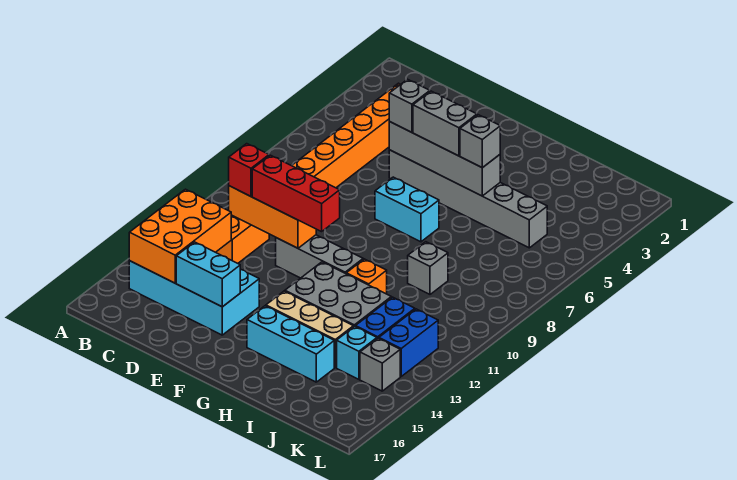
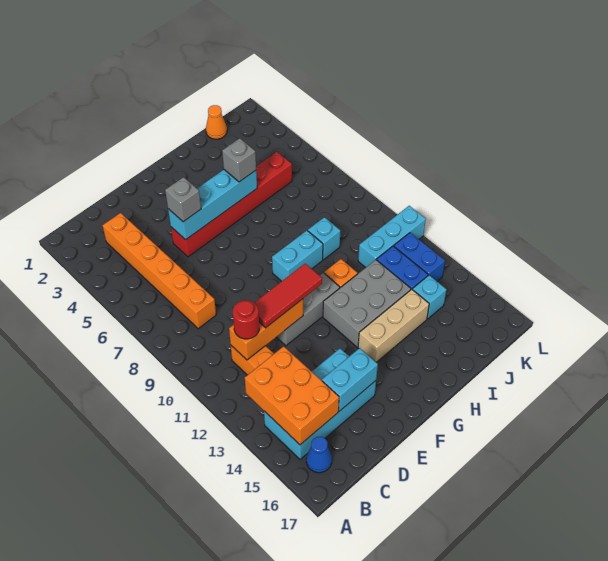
none -> blue 1x1 cone [306,437,332,473]
red 1x1 brick [229,144,269,196] -> red 1x1 round brick [233,300,259,339]
red 1x3 brick [252,155,340,232] -> red 1x3 tile [254,264,322,328]
grey 1x6 brick [389,150,547,248] -> red 1x6 brick [171,152,292,257]
grey 1x4 brick [389,122,500,196] -> cyan 1x4 brick [168,170,257,240]
grey 1x2 brick [413,91,477,156] -> none
cyan 1x2 brick [375,177,439,242] -> cyan 1x2 brick moved to [272,231,323,281]
cyan 1x3 brick [247,306,334,382] -> cyan 1x3 brick moved to [358,206,426,268]
grey 1x1 brick [408,242,448,294] -> cyan 1x1 brick [308,217,340,260]
none -> orange 1x1 cone [206,105,227,139]
grey 1x1 brick [360,338,400,391] -> none

